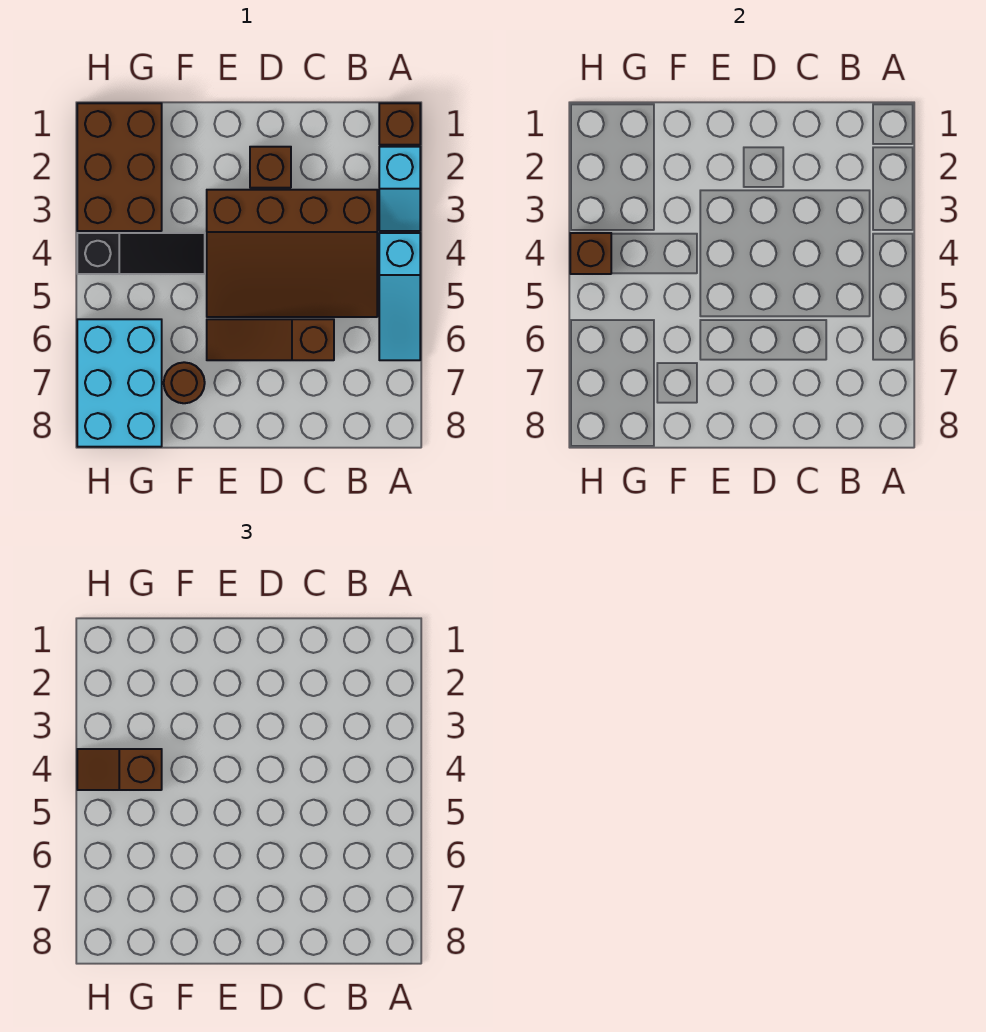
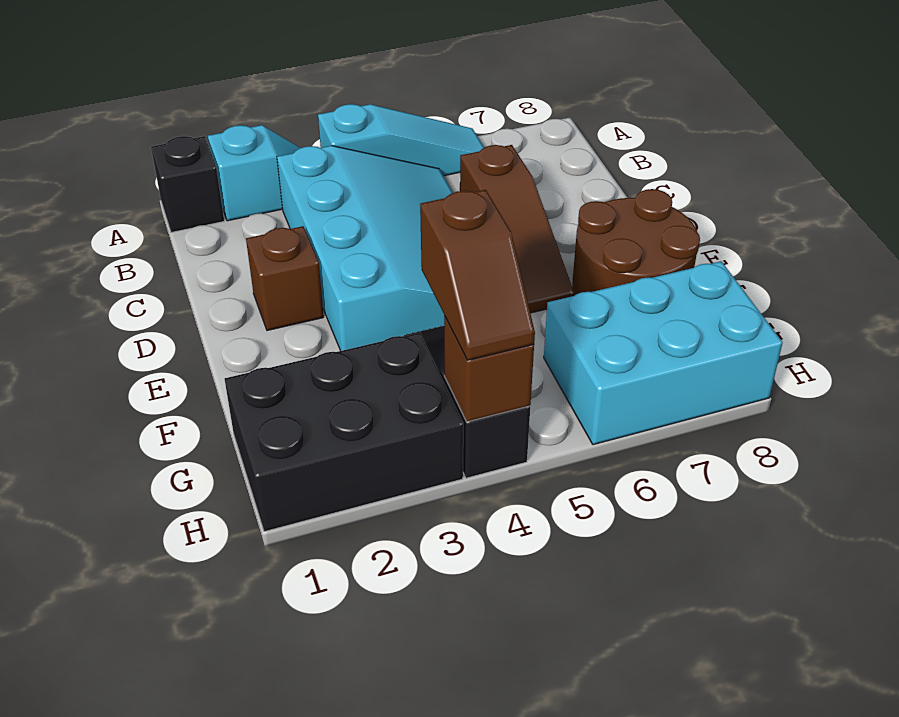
brown 1x1 brick [379,103,420,145] -> black 1x1 brick [151,136,224,232]
brown 3x4 slope [207,190,377,317] -> cyan 3x4 slope [277,146,453,351]
brown 1x1 round brick [164,362,205,403] -> brown 2x2 round brick [572,189,700,296]
brown 2x3 brick [77,103,162,231] -> black 2x3 brick [225,332,463,532]

